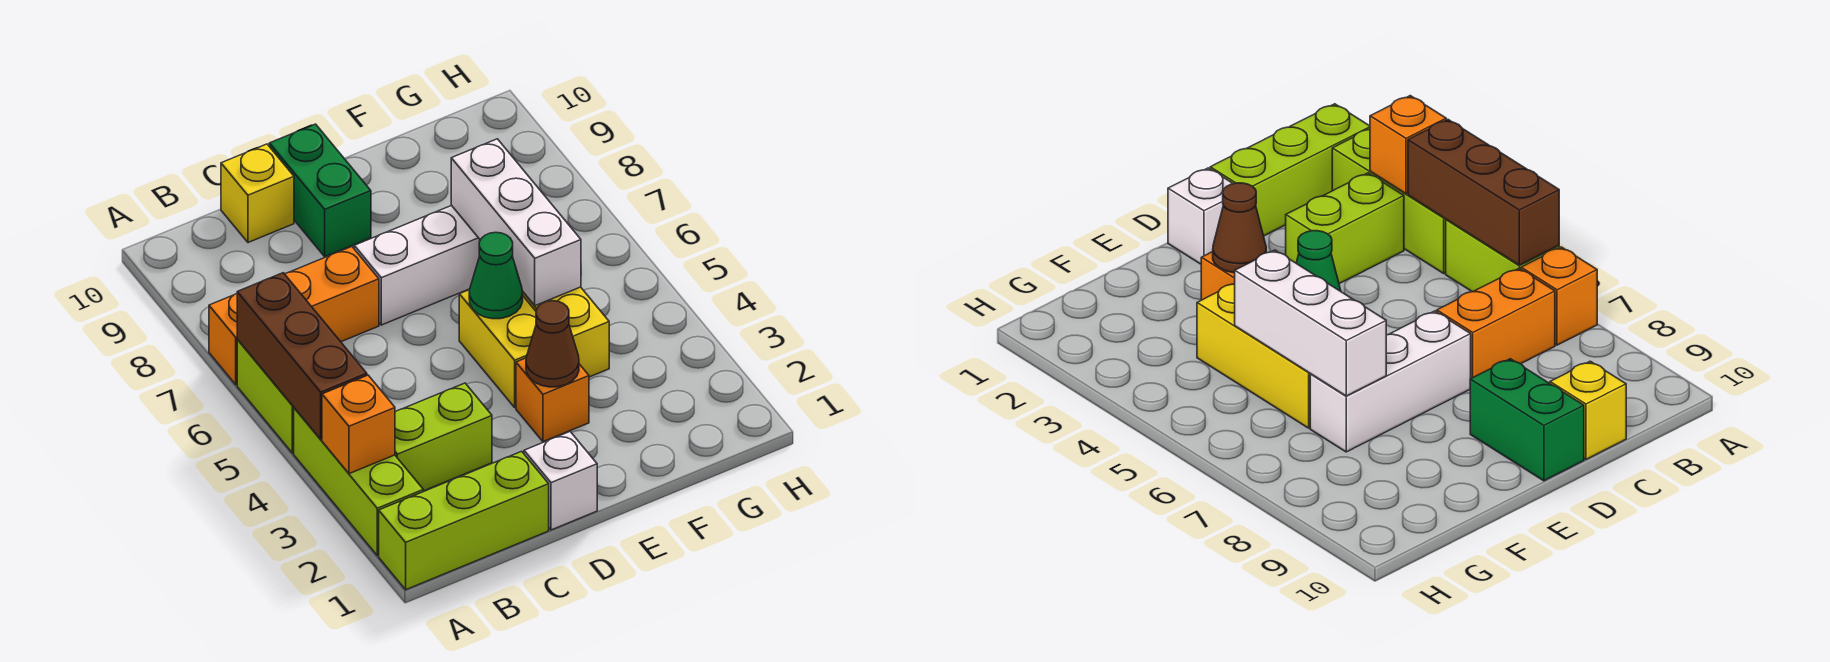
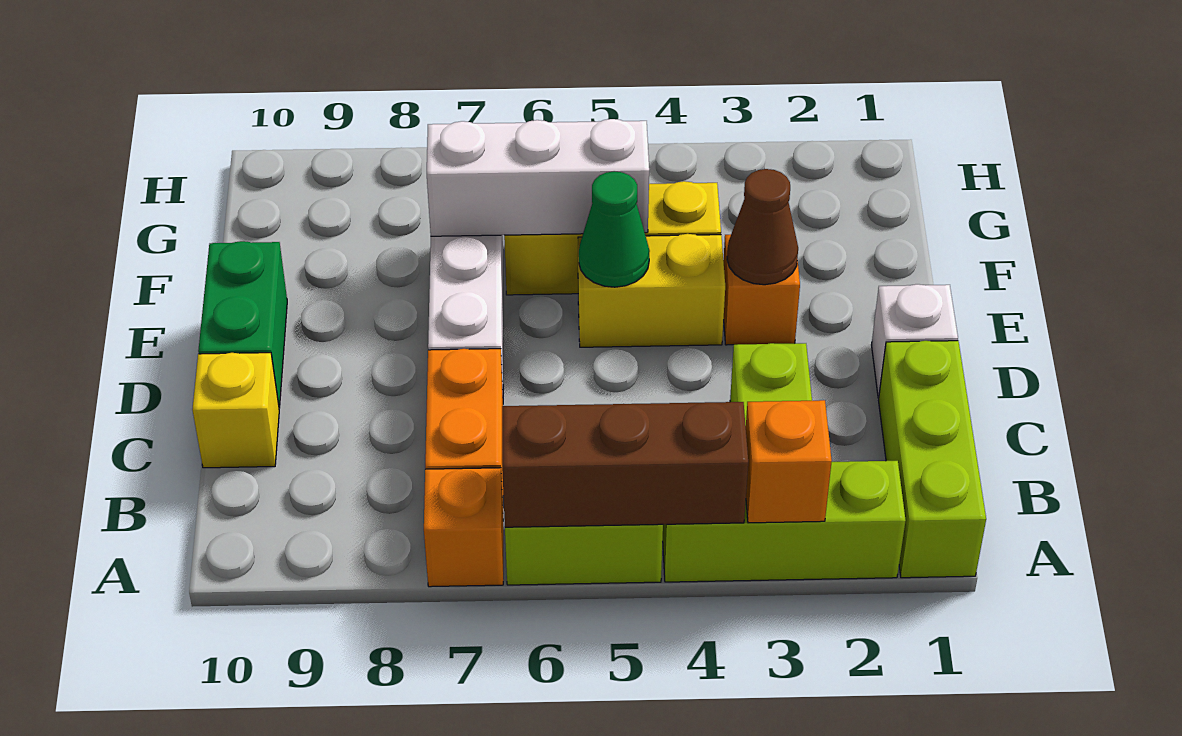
green 1x2 brick [269,124,371,257] -> green 1x2 brick turned to [198,241,287,408]

